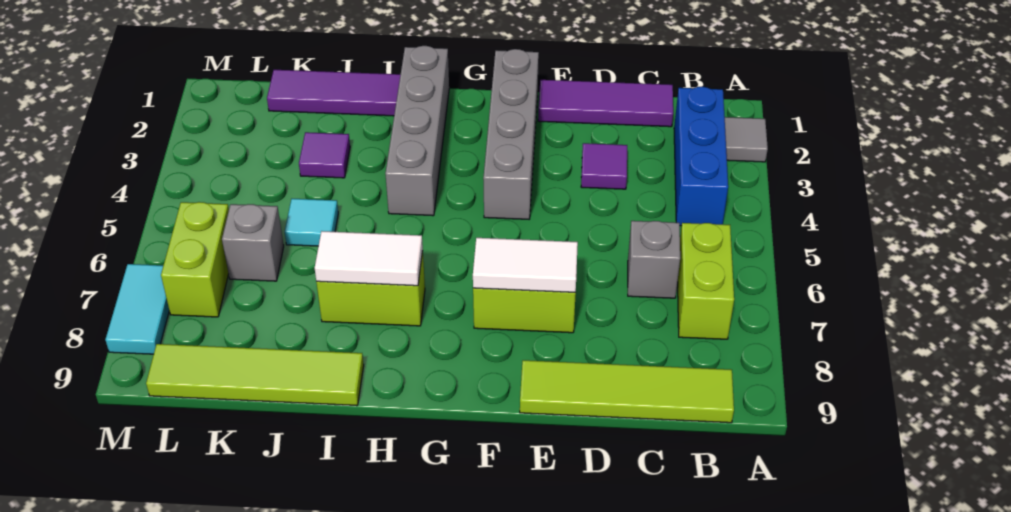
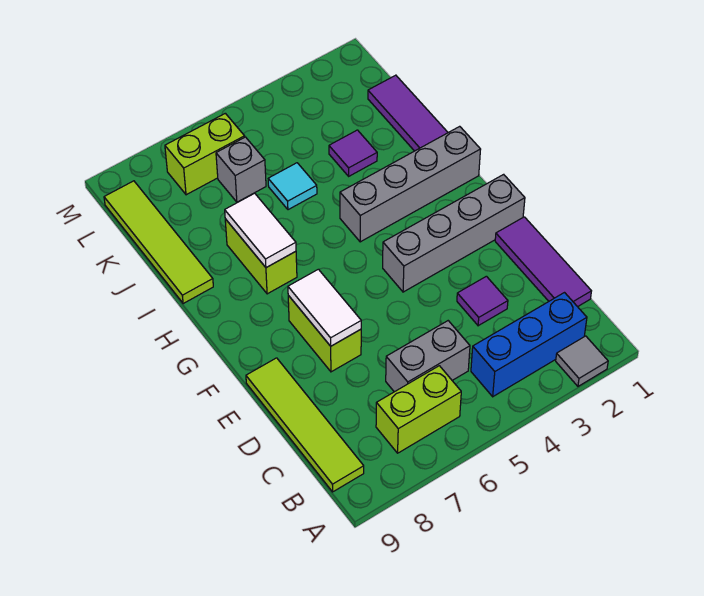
grey 1x1 brick [628,221,680,298] -> grey 1x2 brick [386,321,470,392]
cyan 1x2 tile [105,264,169,354] -> none

